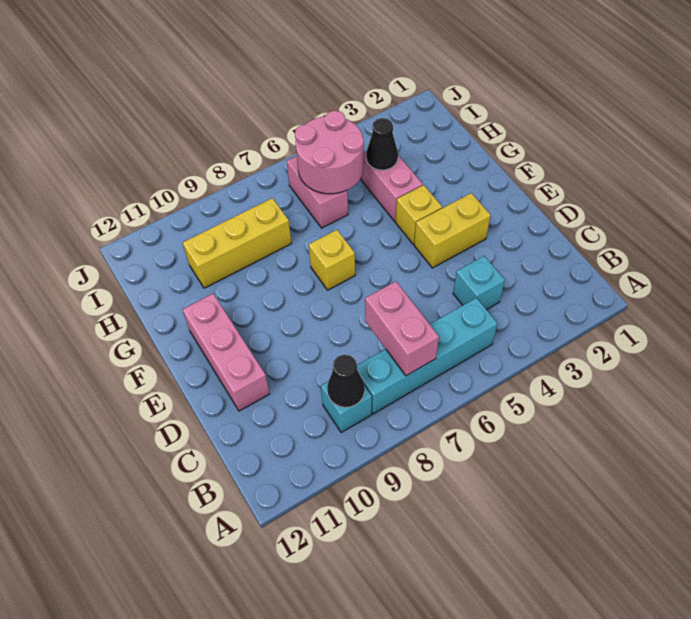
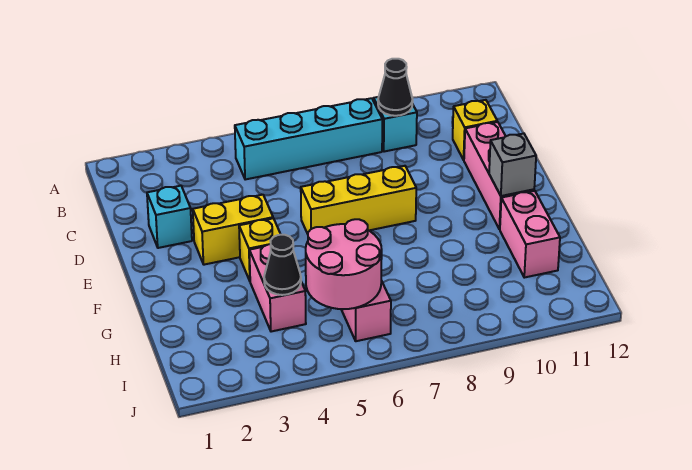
pink 1x2 brick [365,281,439,376] -> pink 1x2 brick moved to [500,191,560,278]
cyan 1x1 brick [453,256,505,310] -> cyan 1x1 brick moved to [147,186,192,248]
yellow 1x1 brick [309,230,355,290] -> yellow 1x1 brick moved to [453,100,497,160]
none -> grey 1x1 brick [489,133,536,196]
yellow 1x3 brick [183,198,292,288] -> yellow 1x3 brick moved to [301,166,416,234]

